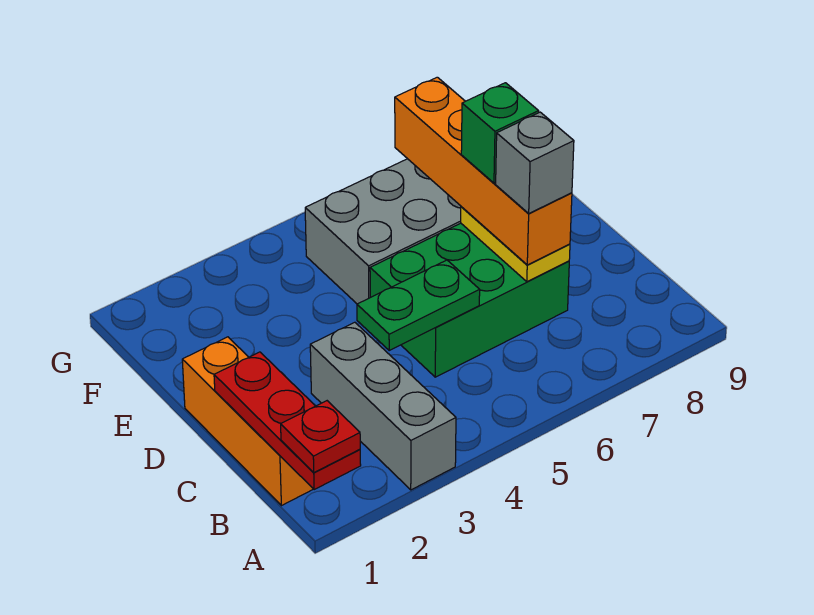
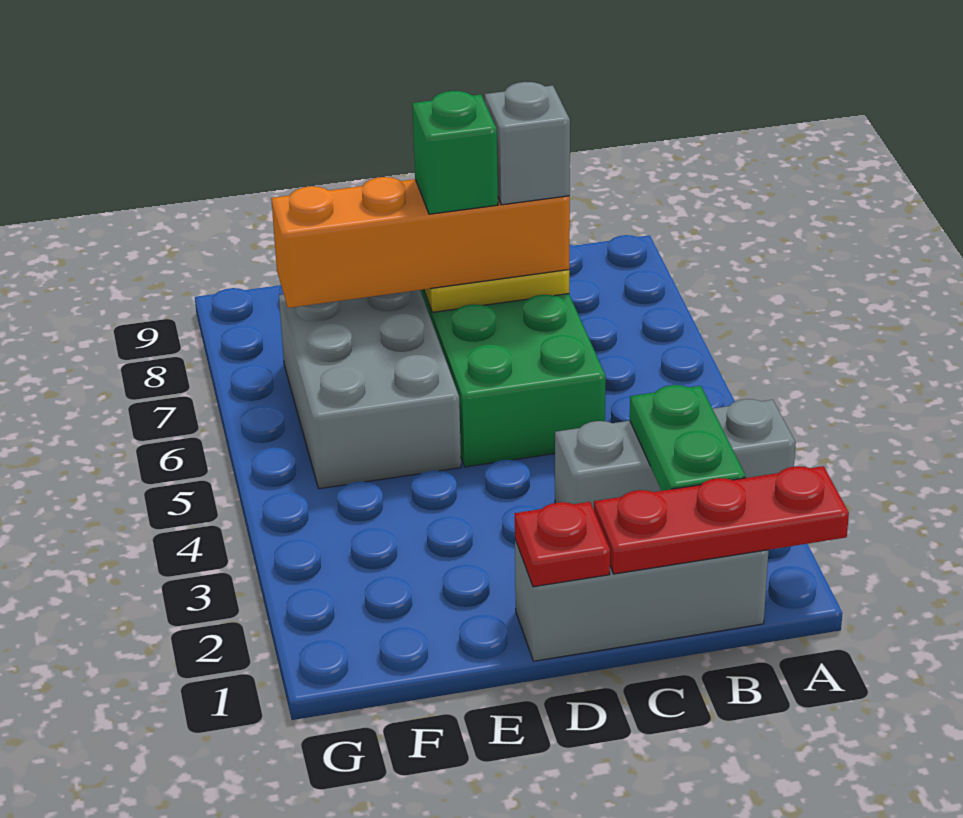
red 1x1 plate [281,401,360,473] -> red 1x1 plate moved to [515,502,610,587]
orange 1x3 brick [182,337,313,506] -> grey 1x3 brick [515,540,768,661]
green 1x2 plate [357,260,480,350] -> green 1x2 plate moved to [630,385,746,491]

